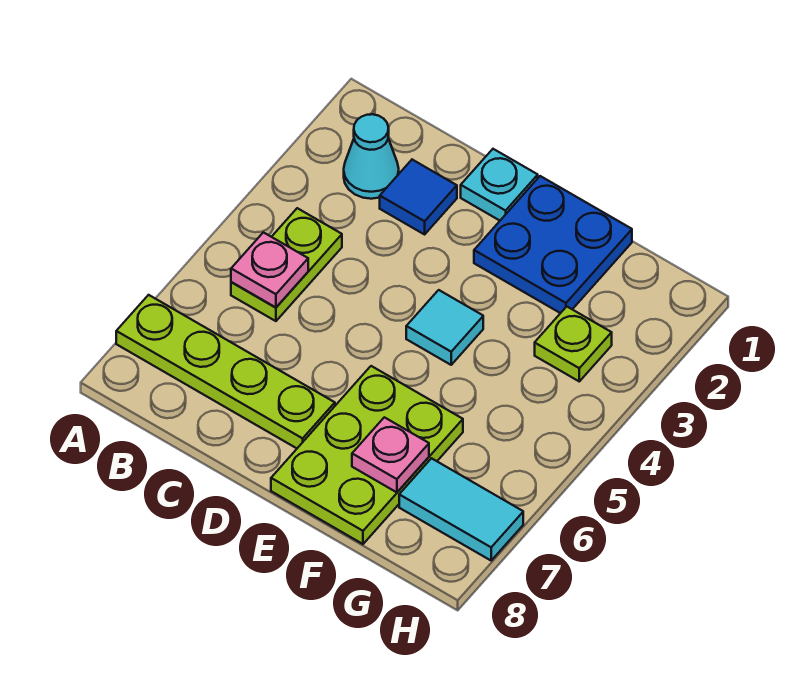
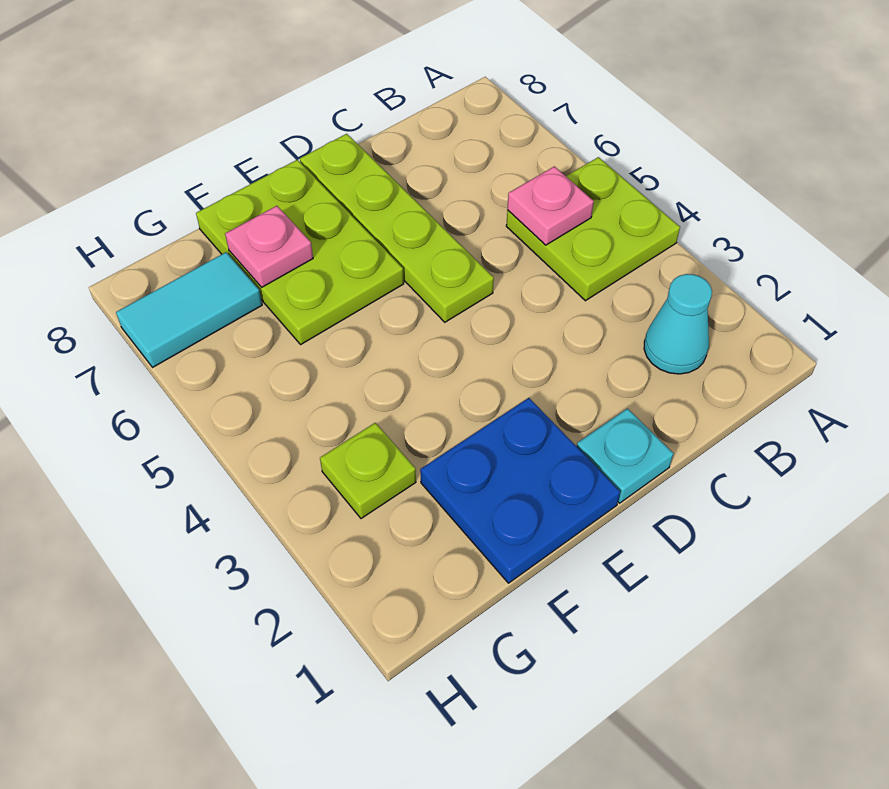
lime 1x4 plate [116,295,335,448] -> lime 1x4 plate turned to [300,134,494,322]
lime 1x2 plate [231,208,342,321] -> lime 2x2 plate [506,157,680,301]
blue 1x1 tile [380,160,457,234] -> none
cyan 1x1 tile [406,290,483,365] -> none

